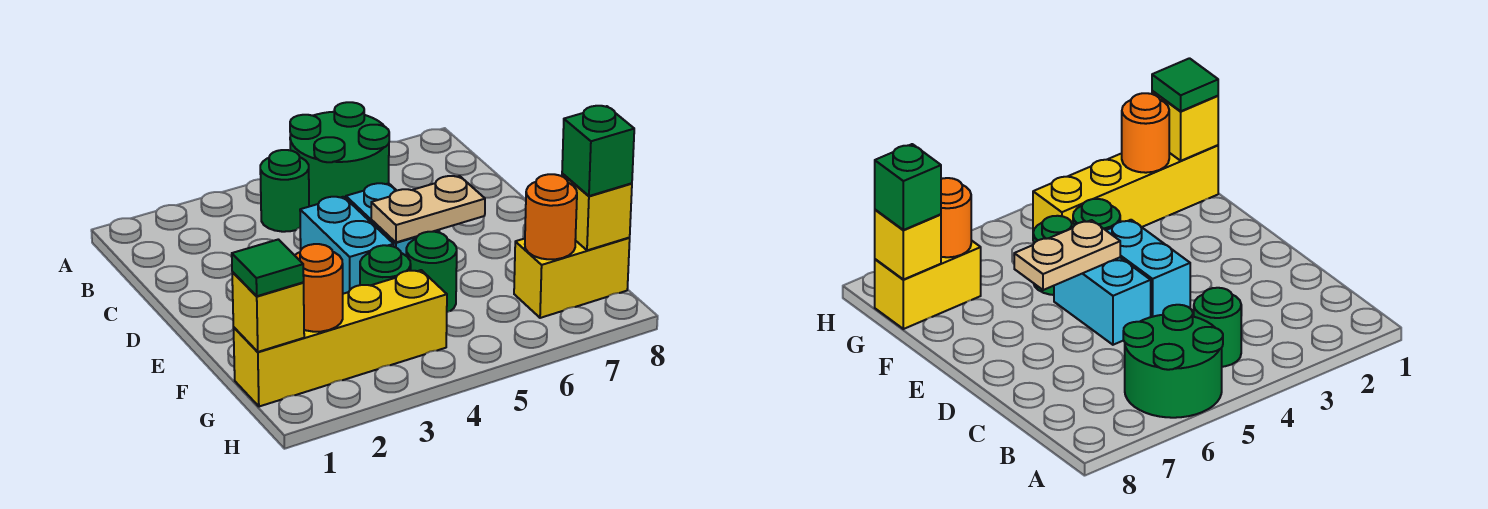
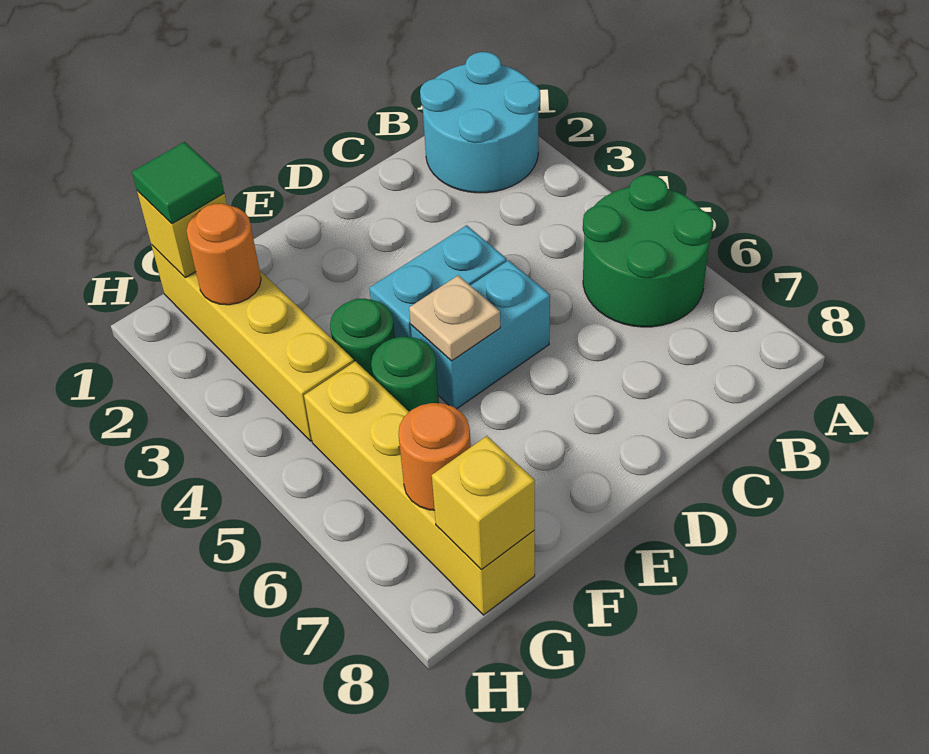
none -> cyan 2x2 round brick [420,52,540,193]
green 1x1 round brick [260,150,309,232] -> none
tan 1x2 plate [371,176,485,242] -> tan 1x1 plate [409,275,500,361]
yellow 1x2 brick [514,238,630,318] -> yellow 1x4 brick [304,361,535,615]
green 1x1 brick [562,106,634,196] -> none

